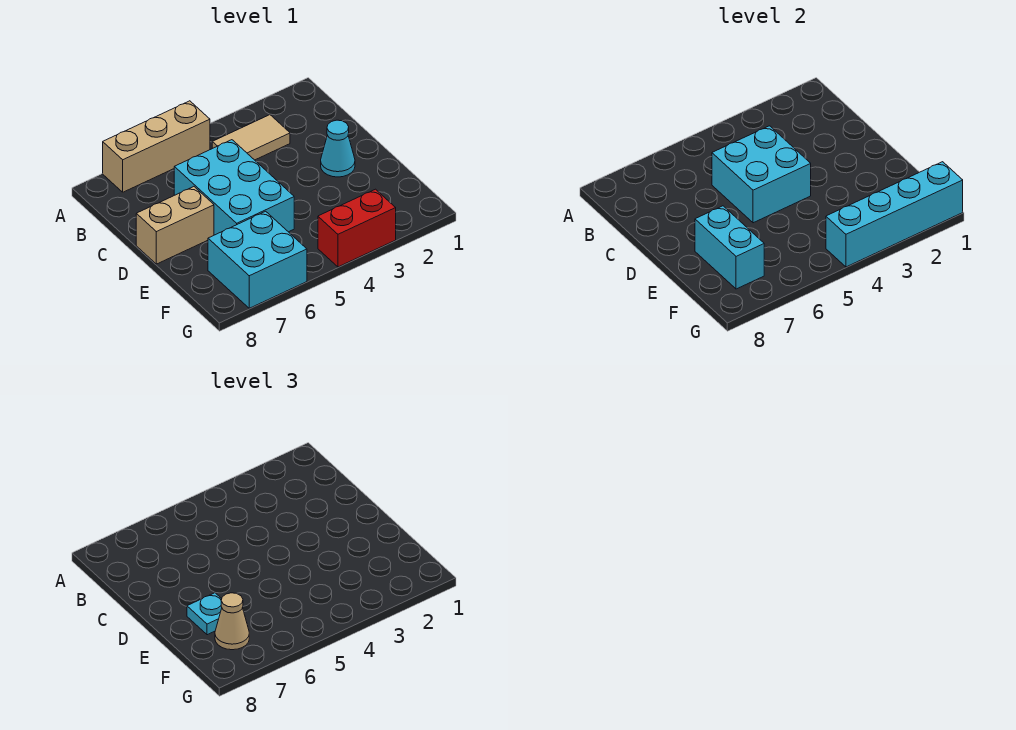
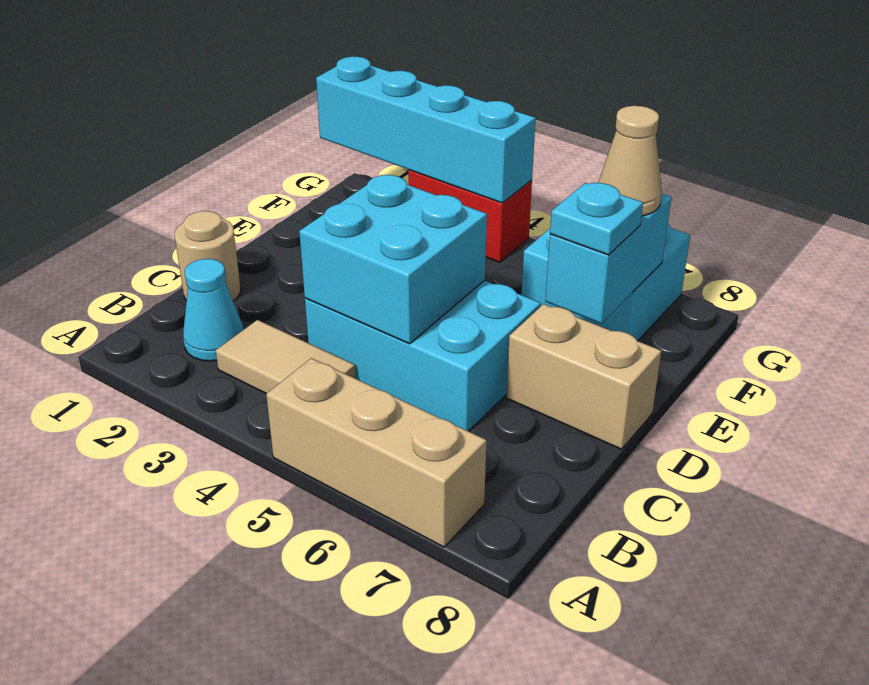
none -> tan 1x1 round brick [175,211,241,301]
cyan 2x3 brick [174,140,294,235] -> cyan 2x3 brick turned to [305,280,541,431]
cyan 1x1 cone [321,120,355,177] -> cyan 1x1 cone moved to [183,259,243,361]

